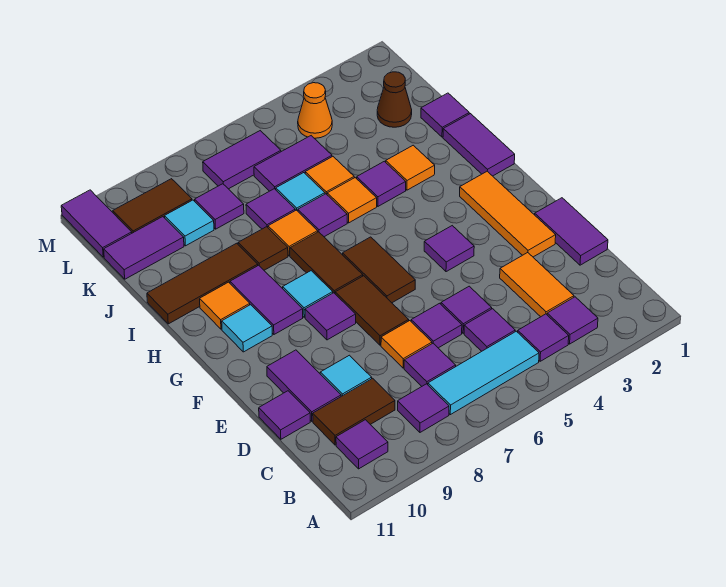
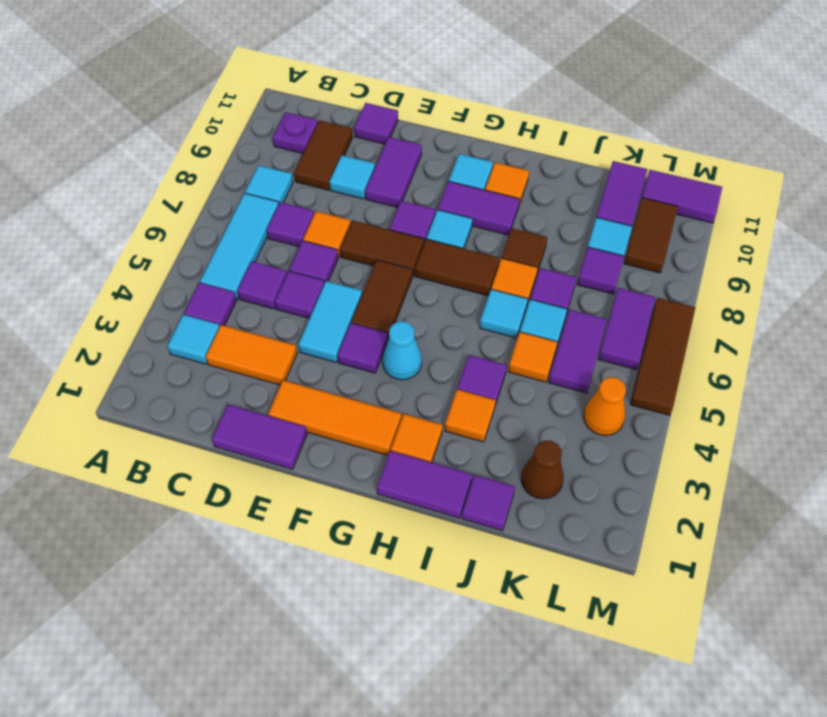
purple 1x1 tile [547,297,598,344] -> cyan 1x1 tile [167,315,220,364]
purple 1x1 tile [398,384,449,432] -> cyan 1x1 tile [245,165,293,204]
purple 1x1 tile [336,420,388,469] -> purple 1x1 plate [273,112,318,154]
purple 1x2 tile [267,350,341,421] -> purple 1x2 tile turned to [365,137,422,208]
none -> cyan 1x2 tile [298,281,362,362]
brown 1x2 tile [343,237,415,303] -> brown 1x2 tile turned to [351,260,412,339]
none -> cyan 1x1 cone [382,321,422,380]
orange 1x1 tile [327,178,377,223] -> orange 1x1 tile moved to [391,414,443,462]
purple 1x1 tile [298,194,347,237] -> cyan 1x1 tile [480,289,528,338]
brown 1x3 tile [147,243,258,324] -> brown 1x3 tile moved to [630,298,695,416]

